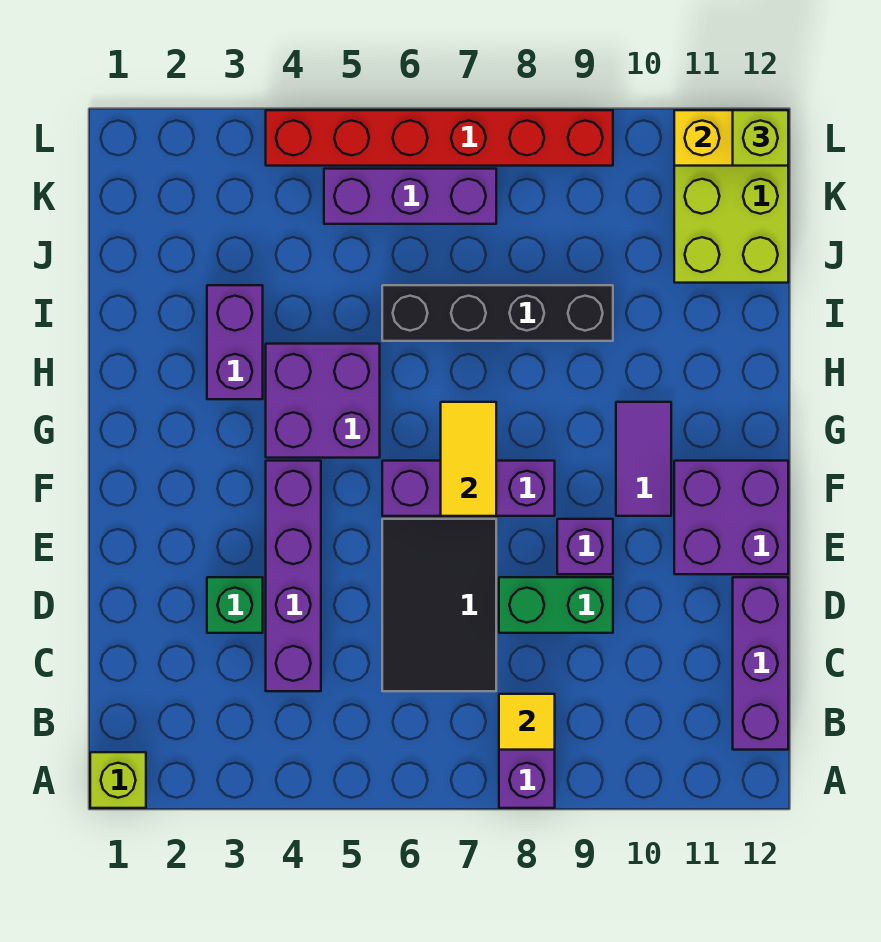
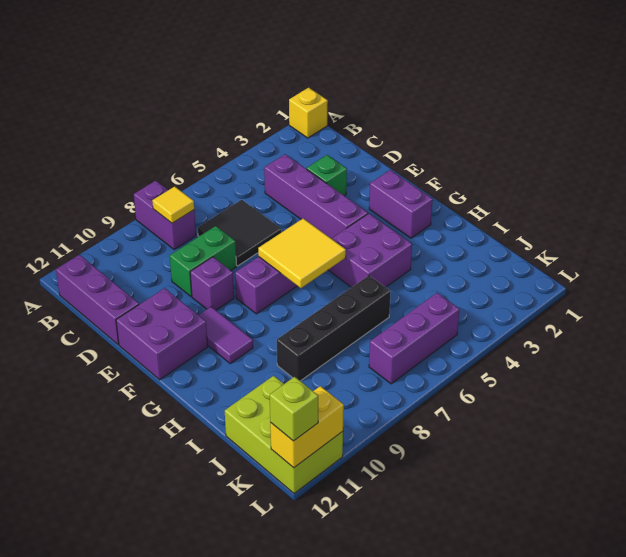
lime 1x1 brick [90,752,146,808] -> yellow 1x1 brick [289,88,328,138]
black 2x3 tile [382,519,496,691] -> black 2x2 tile [198,200,281,266]
yellow 1x2 tile [441,402,496,516] -> yellow 2x2 tile [258,219,346,288]
purple 1x2 brick [207,285,263,399] -> purple 1x2 brick moved to [369,170,433,238]
red 1x6 brick [266,110,613,166] -> none

